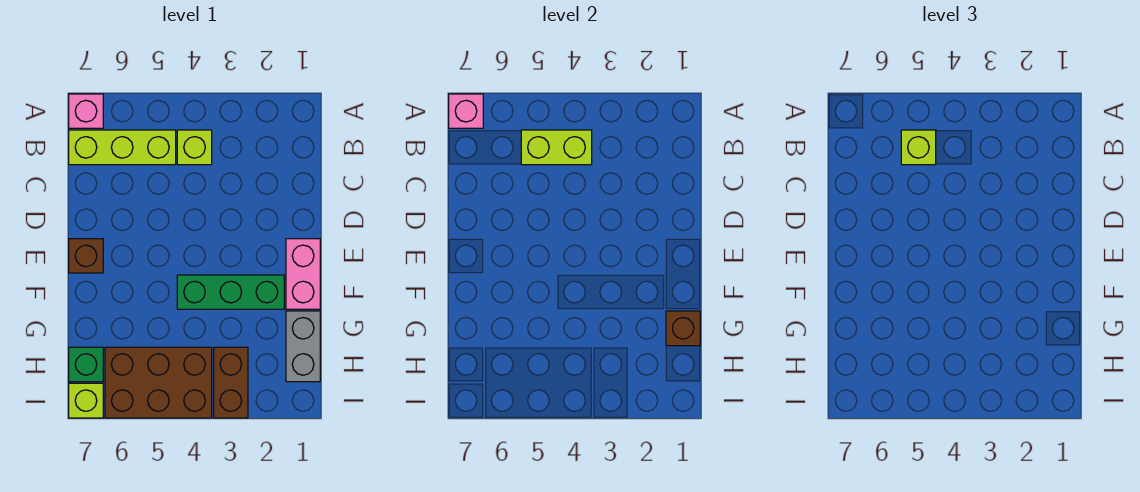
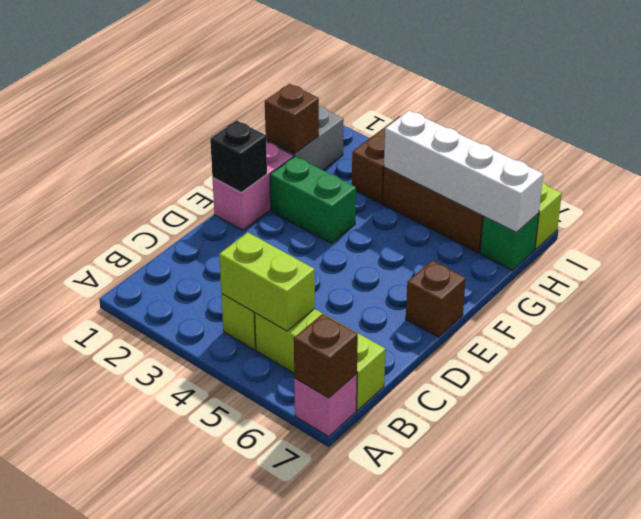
pink 1x1 brick [449,94,483,128] -> brown 1x1 brick [294,314,358,398]
lime 1x1 brick [901,130,936,165] -> none
none -> black 1x1 brick [210,120,267,192]
green 1x3 brick [177,275,284,309] -> green 1x2 brick [270,156,356,243]
none -> white 1x4 brick [384,111,543,232]

